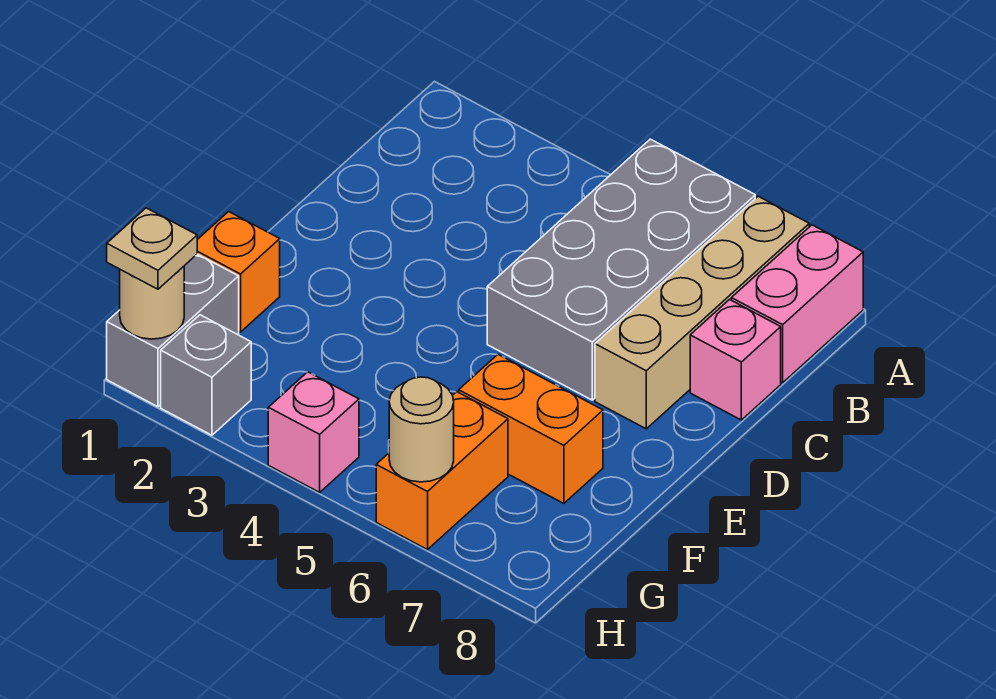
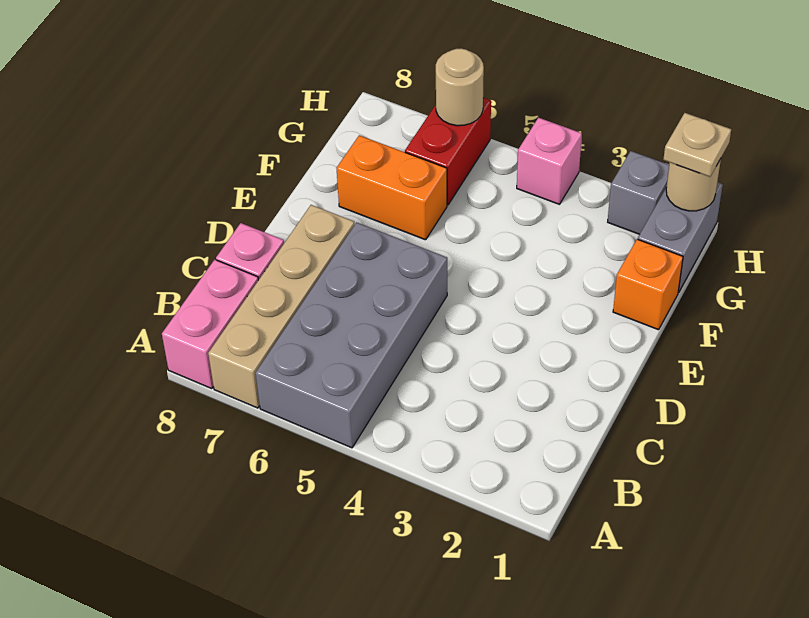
orange 1x2 brick [376,392,508,550] -> red 1x2 brick [405,98,491,205]

